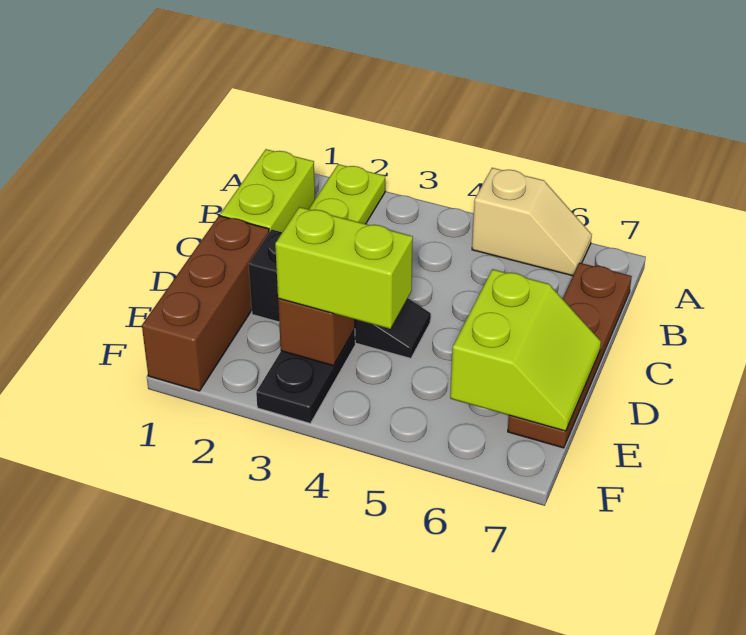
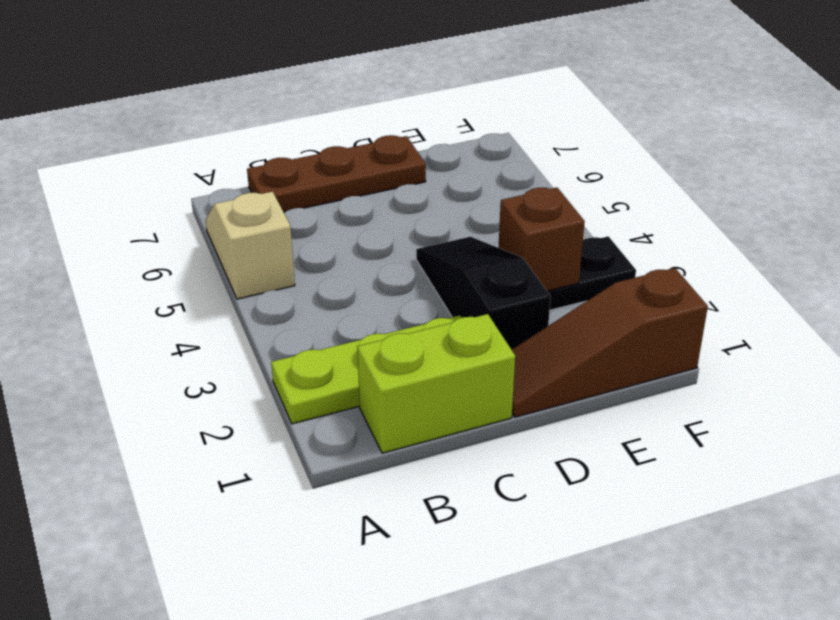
brown 1x4 plate [508,263,632,448] -> brown 1x3 plate [247,135,426,212]
brown 1x3 brick [142,216,269,391] -> brown 1x3 slope [512,268,708,417]
lime 2x2 slope [450,269,601,431] -> none
lime 1x2 brick [275,207,413,329] -> none

